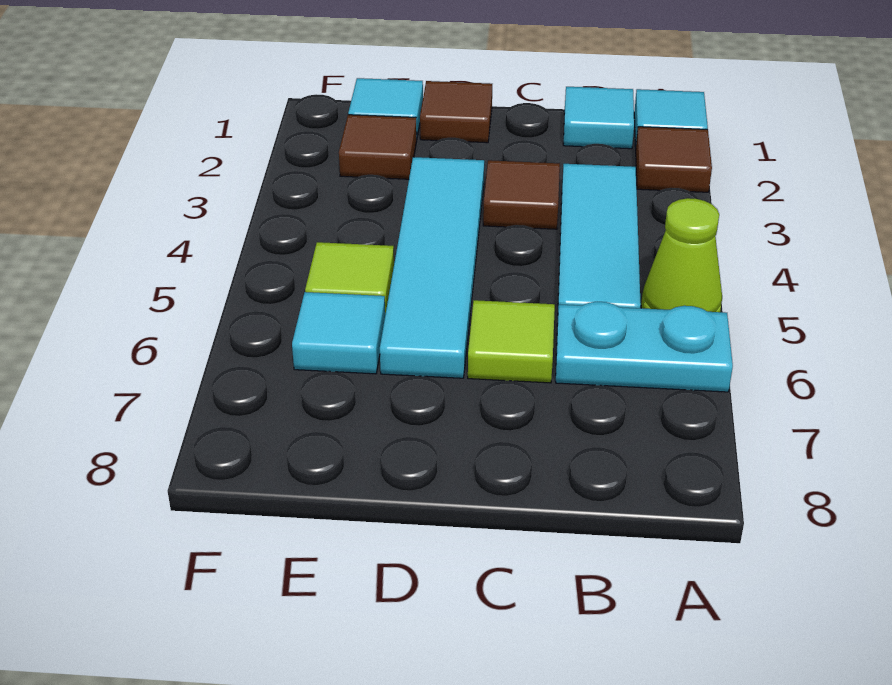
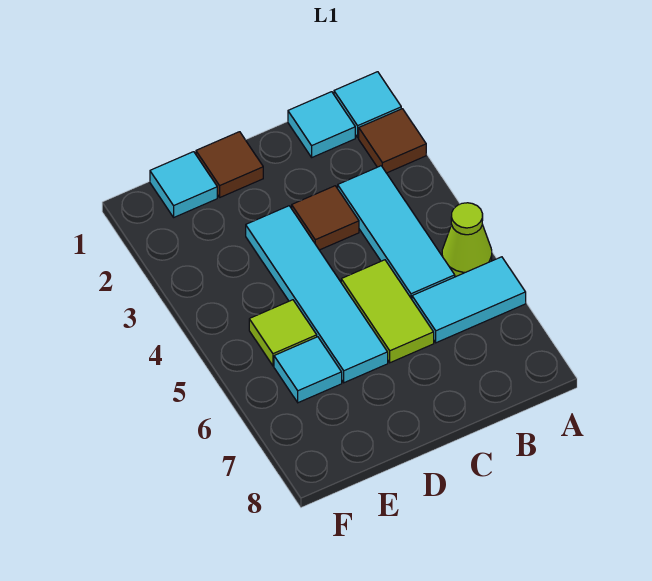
cyan 1x2 plate [556,302,733,392] -> cyan 1x2 tile [412,257,526,343]
lime 1x1 tile [468,300,555,383] -> lime 1x2 tile [341,260,434,363]
brown 1x1 tile [339,115,417,179] -> none

